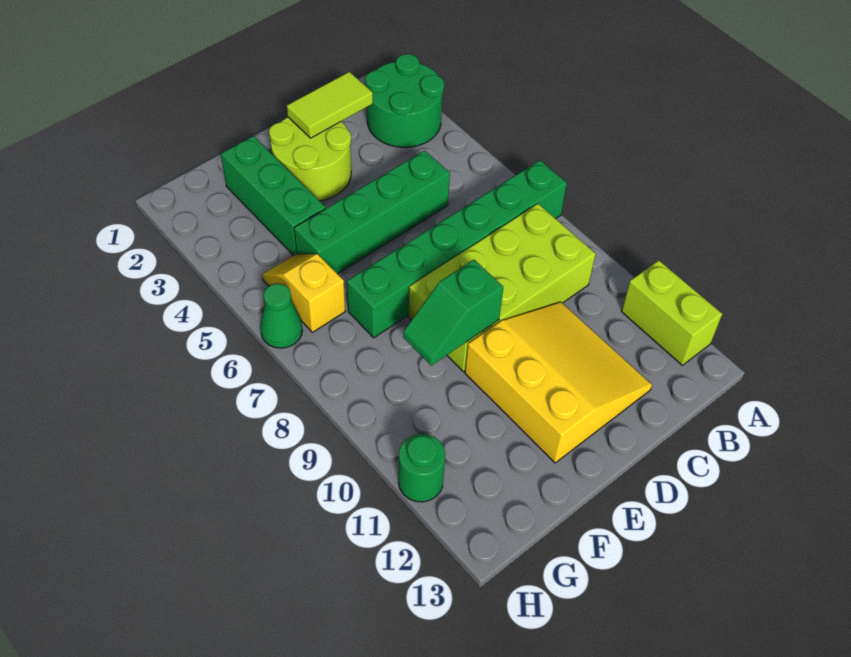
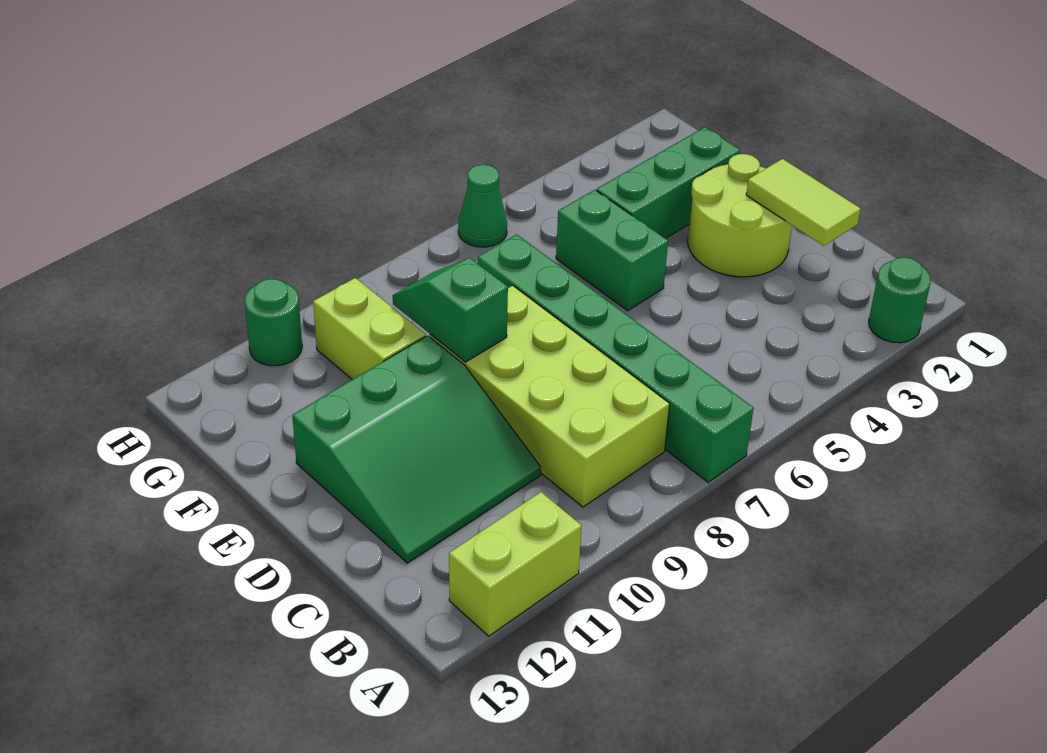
green 2x2 round brick [365,54,444,147] -> green 1x1 round brick [869,257,931,343]
green 1x4 brick [294,151,450,274] -> green 1x2 brick [556,190,668,311]
yellow 3x3 slope [465,302,652,463] -> green 3x3 slope [292,336,541,563]
none -> lime 1x2 brick [313,278,426,379]
yellow 1x2 slope [262,254,345,332] -> none

